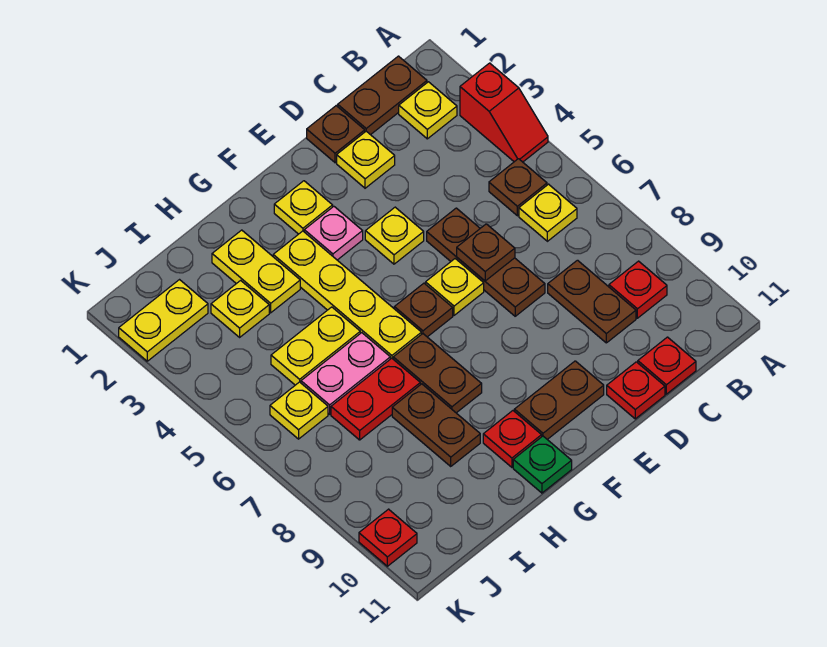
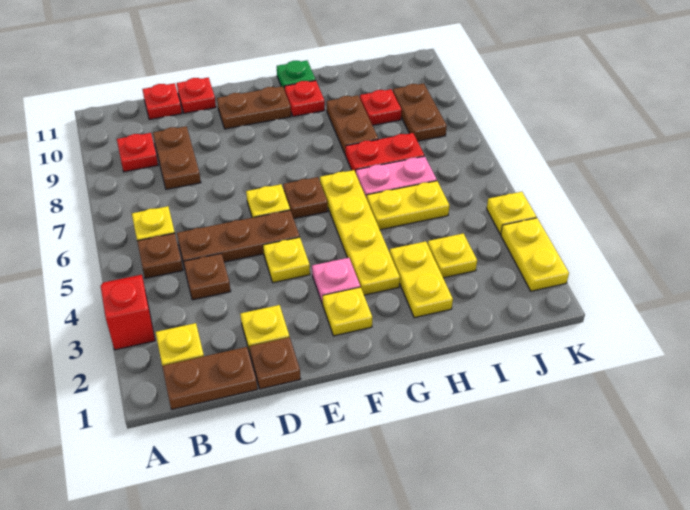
brown 1x3 plate [427,208,545,316] -> brown 1x3 plate turned to [177,210,300,264]
brown 1x1 plate [457,224,515,281] -> brown 1x1 plate moved to [184,254,231,300]
brown 1x2 plate [393,334,482,413] -> brown 1x2 plate moved to [393,83,447,141]
yellow 1x2 plate [119,280,208,361] -> yellow 1x2 plate turned to [501,218,569,291]
yellow 1x1 plate [270,382,328,439] -> yellow 1x1 plate moved to [487,192,536,234]
red 1x1 plate [359,509,417,566] -> red 1x1 plate moved to [360,89,402,125]

